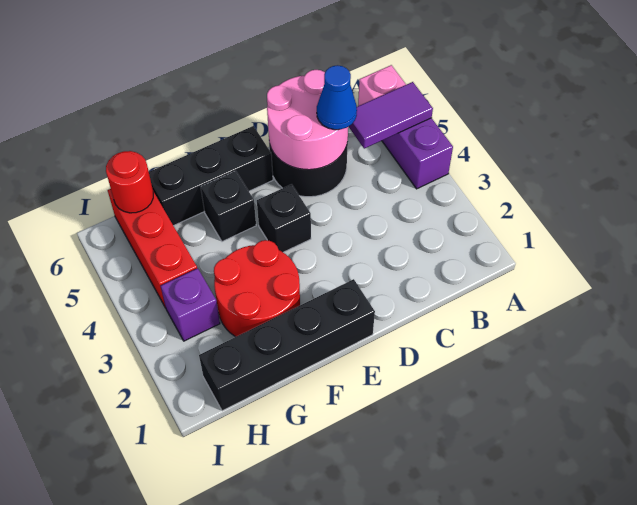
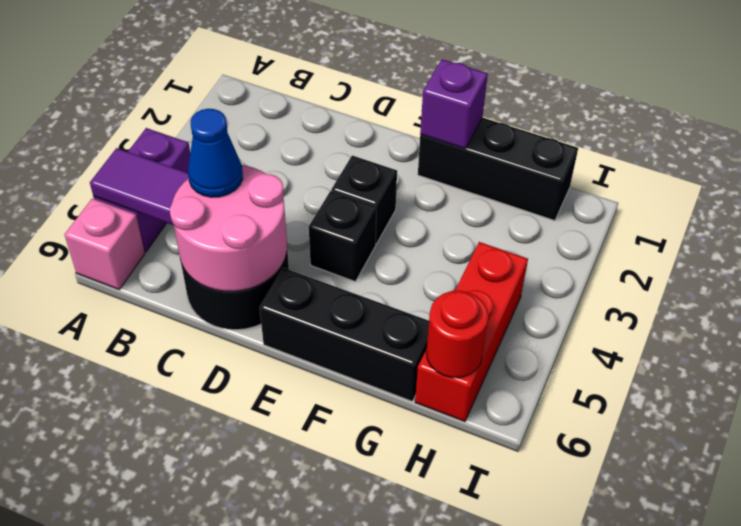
black 1x4 brick [199,279,375,411] -> black 1x3 brick [418,117,578,221]
red 2x2 round brick [214,240,300,337] -> none
black 1x1 brick [201,171,256,242] -> black 1x1 brick moved to [331,155,397,244]
purple 1x1 brick [161,268,220,341] -> purple 1x1 brick moved to [420,59,488,149]

